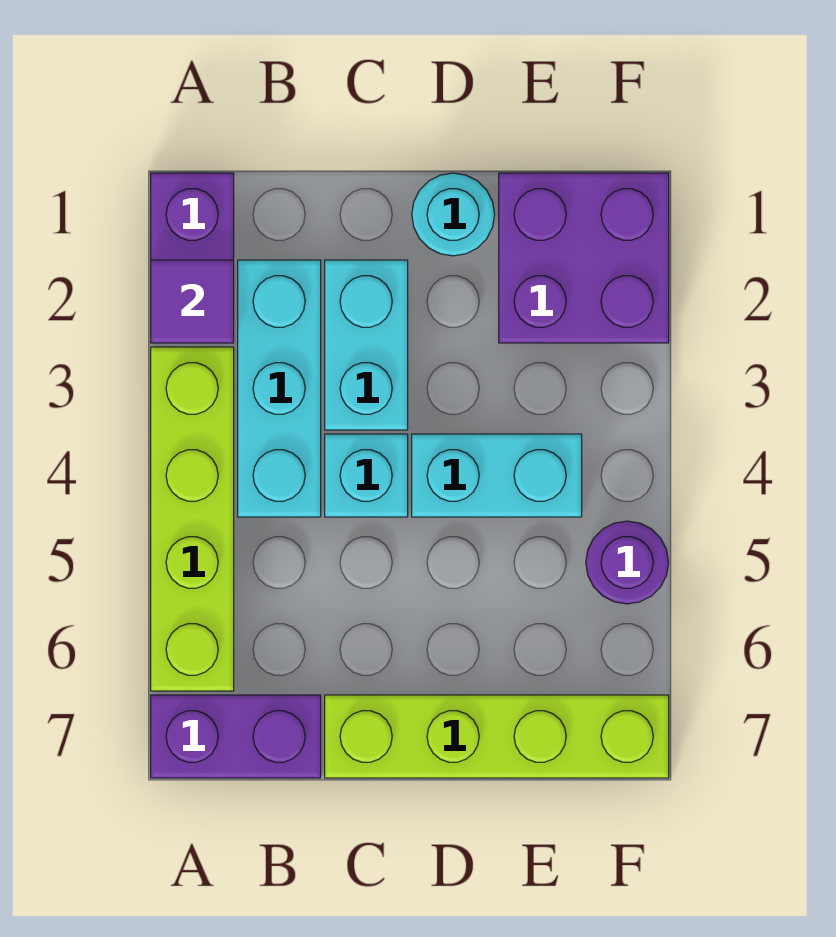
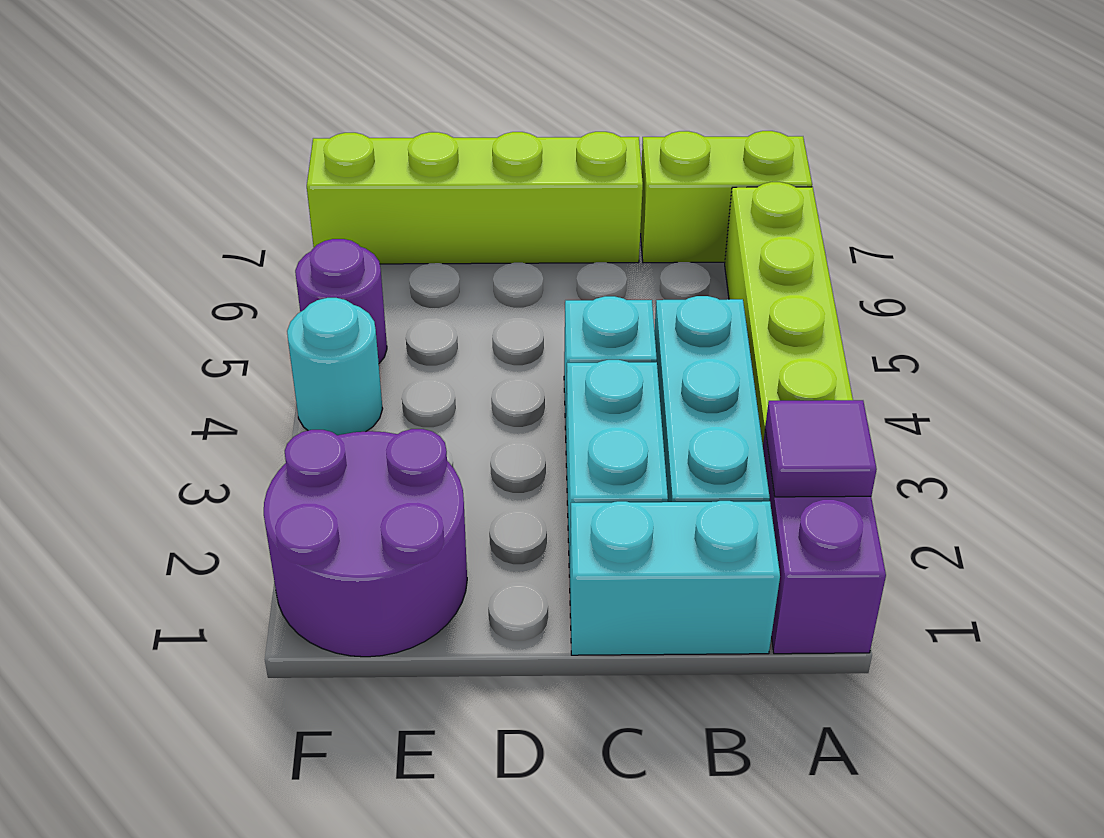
purple 1x2 brick [151,695,321,778] -> lime 1x2 brick [640,131,812,263]
cyan 1x1 round brick [412,173,495,256] -> cyan 1x1 round brick moved to [287,298,383,435]
cyan 1x2 brick [412,434,582,517] -> cyan 1x2 brick moved to [570,501,780,655]
purple 2x2 brick [499,173,669,343] -> purple 2x2 round brick [264,429,467,657]

